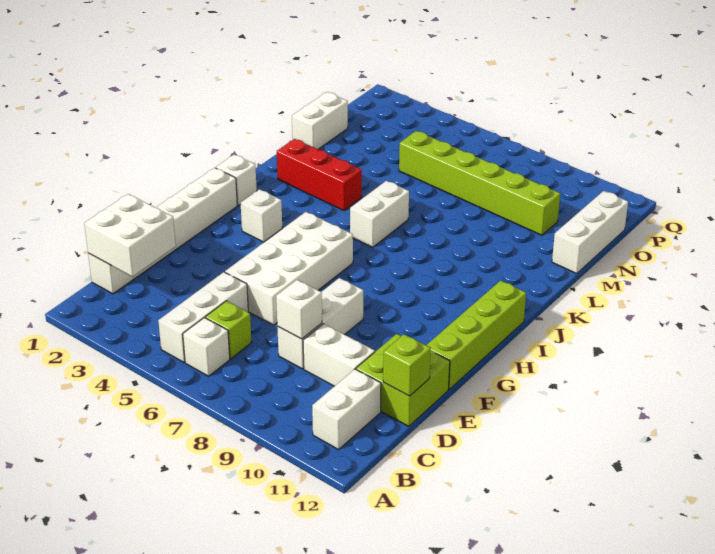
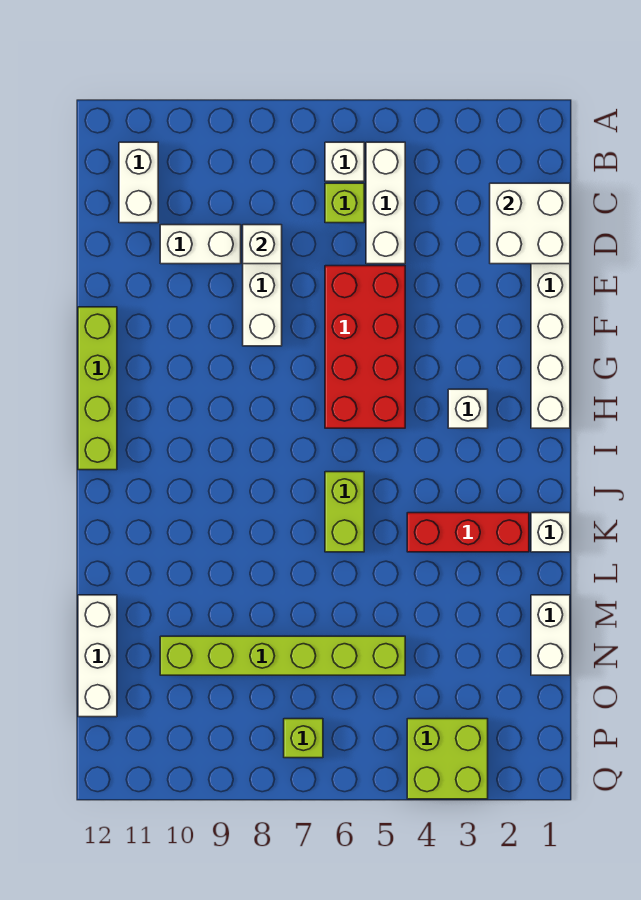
lime 2x2 brick [356,334,450,426] -> lime 2x2 brick moved to [407,719,488,799]
lime 1x1 brick [383,334,431,396] -> lime 1x1 brick moved to [284,719,323,758]
white 2x4 brick [225,212,353,325] -> red 2x4 brick [325,266,405,428]
white 1x1 brick [216,154,257,205] -> white 1x1 brick moved to [531,513,570,552]
white 1x2 brick [350,181,409,247] -> lime 1x2 brick [325,472,364,552]

